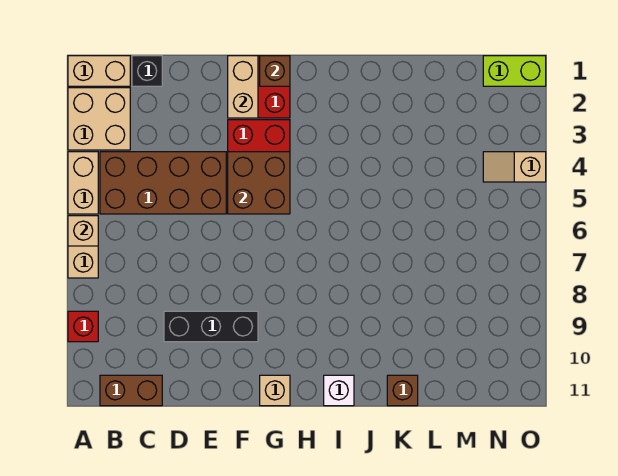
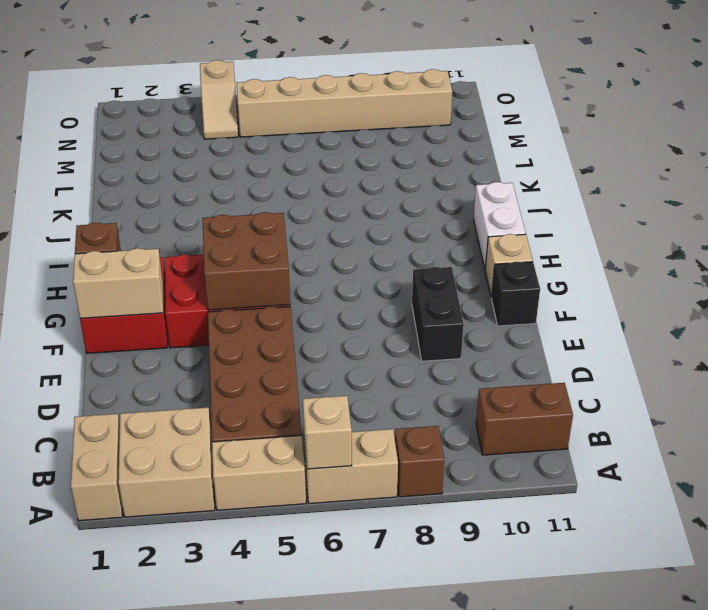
red 1x1 brick [68,311,98,342] -> none
brown 1x2 brick [100,375,162,406] -> brown 1x2 brick turned to [476,383,573,455]
black 1x1 brick [132,56,162,86] -> black 1x1 brick moved to [491,262,540,326]
black 1x3 brick [164,311,258,342] -> black 1x2 brick [412,267,464,361]
white 1x1 brick [324,375,354,406] -> white 1x2 brick [474,182,526,268]
brown 1x1 brick [387,375,418,406] -> brown 1x1 brick moved to [395,426,444,497]
lime 1x2 brick [483,56,546,86] -> none
none -> tan 1x6 brick [237,69,452,137]

